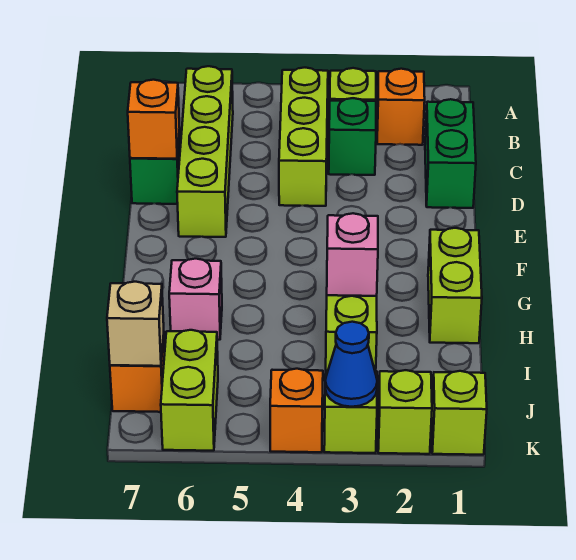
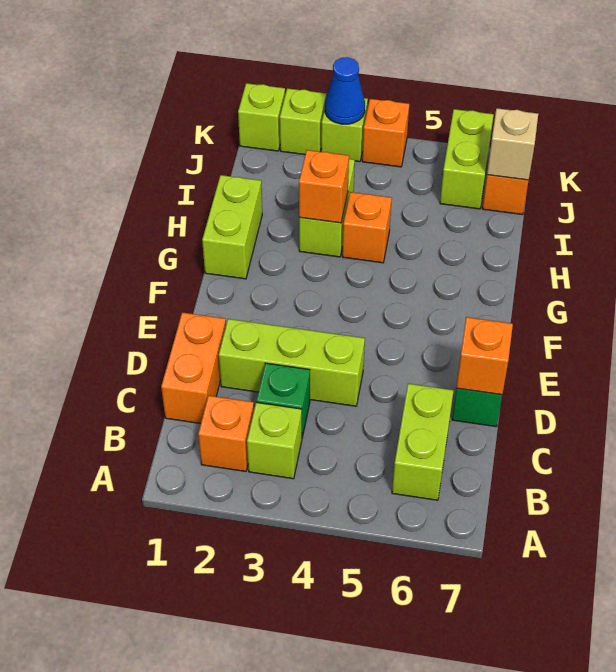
lime 1x3 brick [279,68,328,206] -> lime 1x3 brick turned to [219,319,365,406]
lime 1x4 brick [177,66,233,237] -> lime 1x2 brick [392,384,454,500]
green 1x2 brick [425,99,476,208] -> orange 1x2 brick [161,312,226,424]
pink 1x1 brick [327,213,378,296] -> orange 1x1 brick [299,150,349,223]
none -> orange 1x1 brick [342,192,392,263]
pink 1x1 brick [169,259,222,340] -> none

